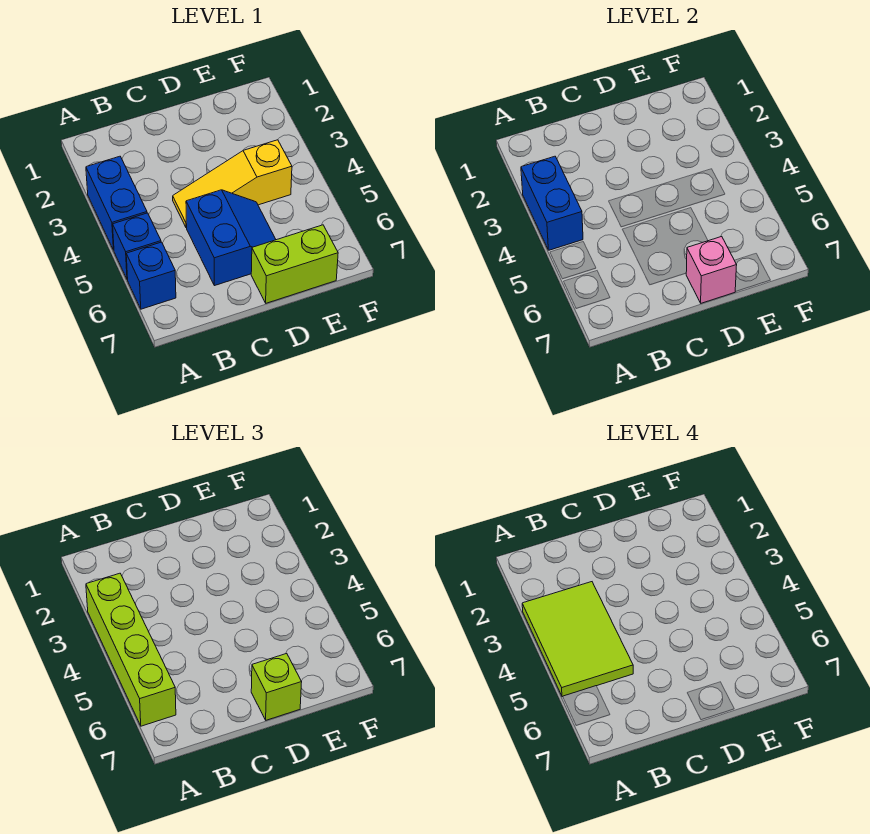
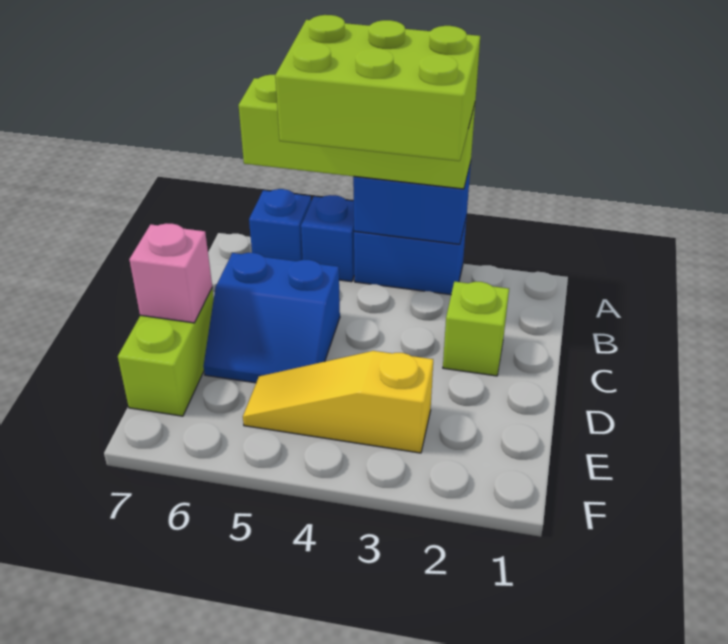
lime 2x3 tile [522,582,633,697] -> lime 2x3 brick [275,15,480,161]
yellow 1x3 slope [173,140,292,228] -> yellow 1x3 slope turned to [243,351,433,453]
lime 1x1 brick [251,654,302,720] -> lime 1x1 brick moved to [443,281,509,376]

